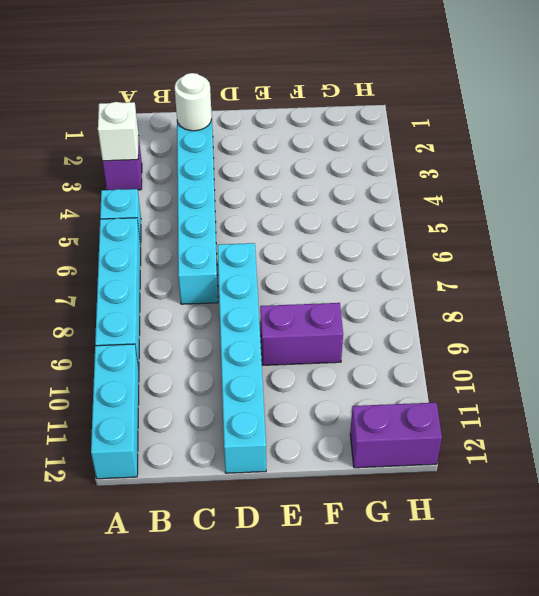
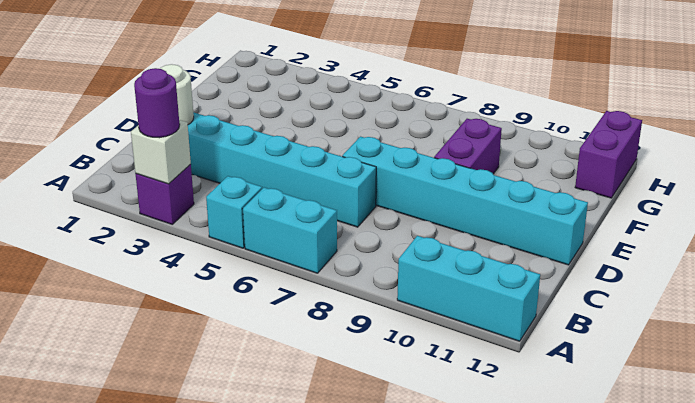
none -> purple 1x1 round brick [134,68,180,138]
cyan 1x4 brick [95,218,141,368] -> cyan 1x2 brick [243,187,337,273]

